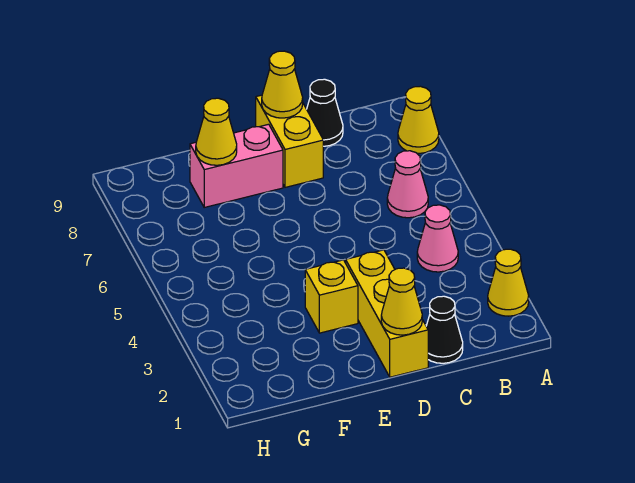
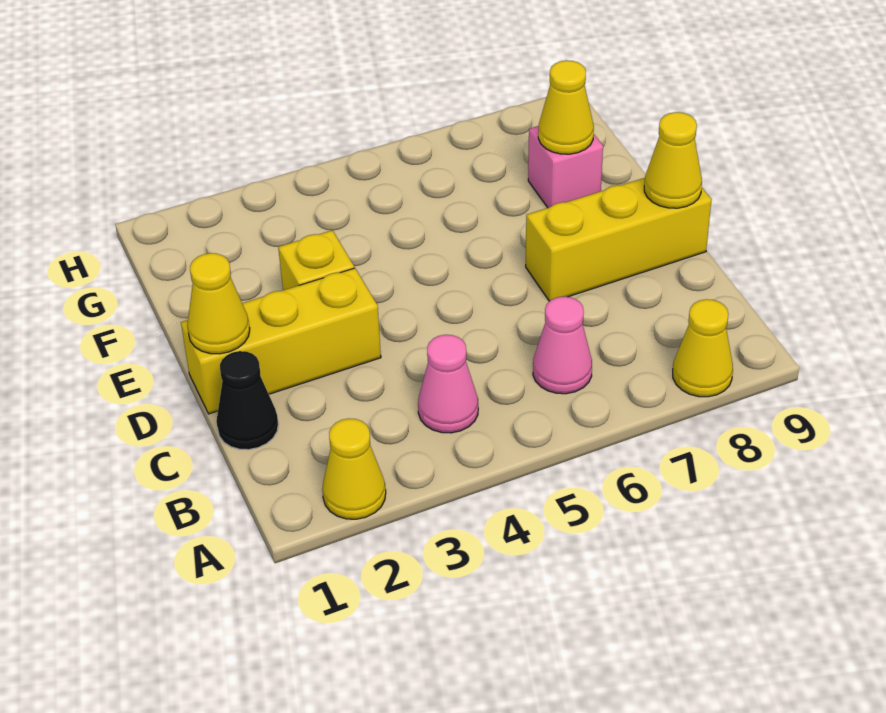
black 1x1 cone [307,79,343,146] -> none
yellow 1x2 brick [256,95,323,187] -> yellow 1x3 brick [526,178,712,301]
pink 1x2 brick [190,124,283,207] -> pink 1x1 brick [528,126,603,208]

